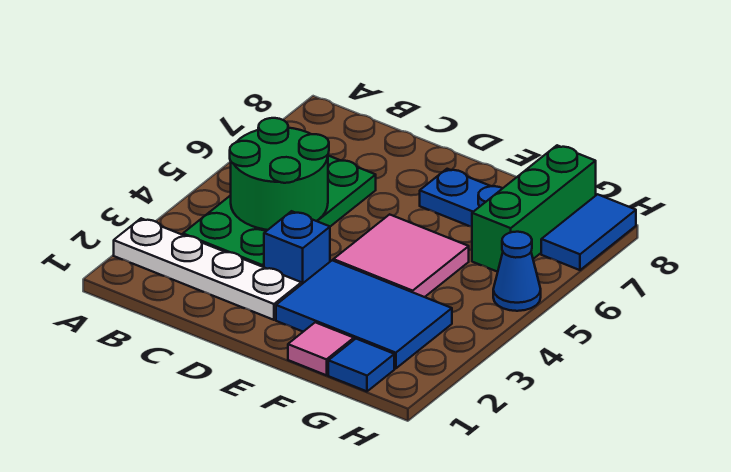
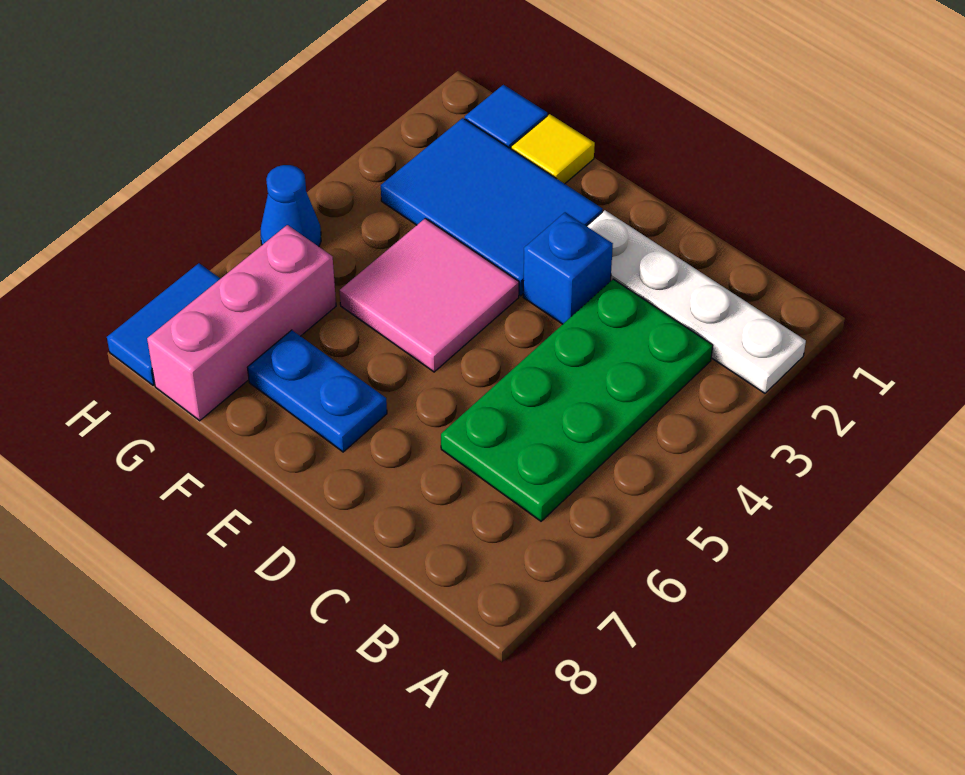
green 2x2 round brick [230,118,329,230] -> none
pink 1x1 tile [288,322,354,375] -> yellow 1x1 tile [511,114,595,184]
green 1x3 brick [472,145,596,272] -> pink 1x3 brick [147,225,336,421]

